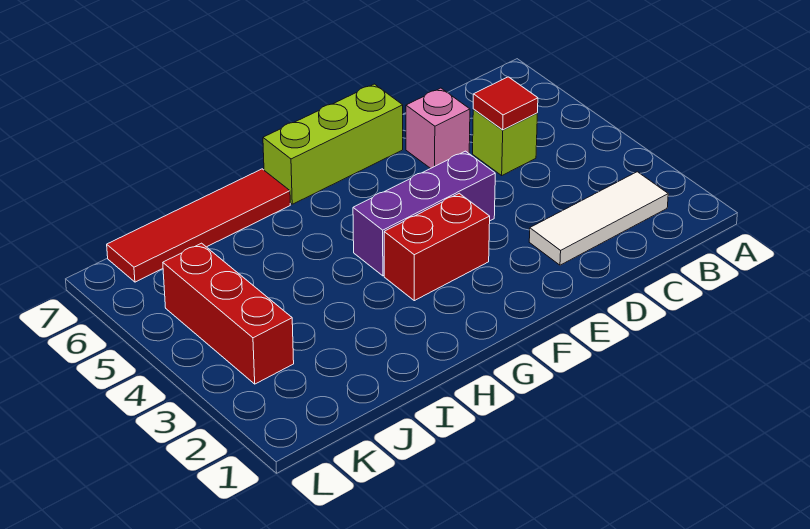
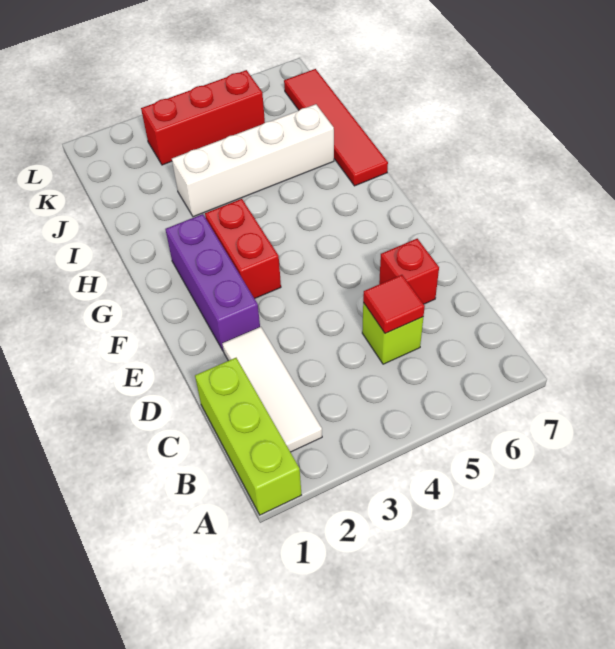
pink 1x1 brick [406,88,470,168] -> red 1x1 brick [379,239,439,304]
purple 1x3 brick [353,151,495,276] -> purple 1x3 brick moved to [166,214,260,350]
lime 1x3 brick [263,84,403,204] -> lime 1x3 brick moved to [195,358,301,515]
none -> white 1x4 brick [172,104,334,217]

